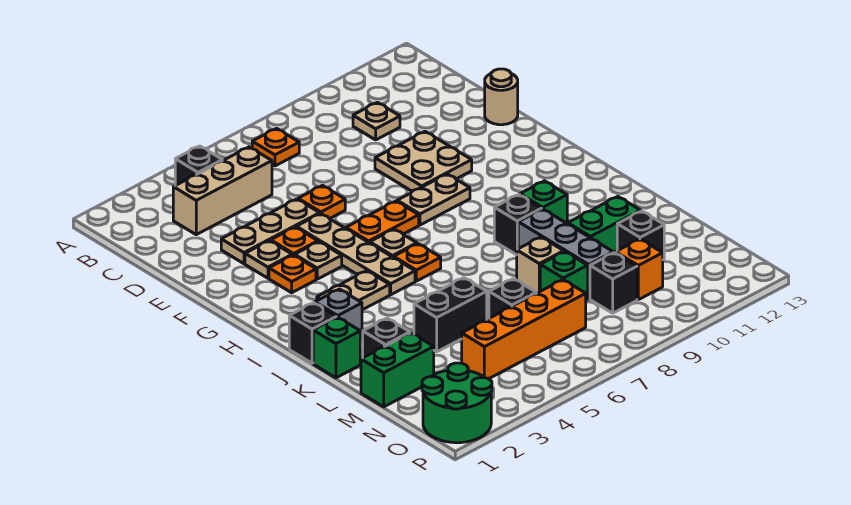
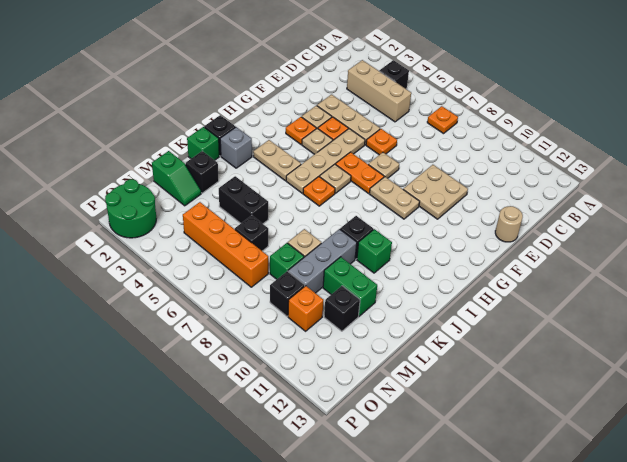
tan 1x1 plate [353,102,400,140] -> tan 1x1 plate moved to [368,152,399,178]
green 1x2 brick [361,333,434,407] -> green 1x2 slope [152,151,201,206]

